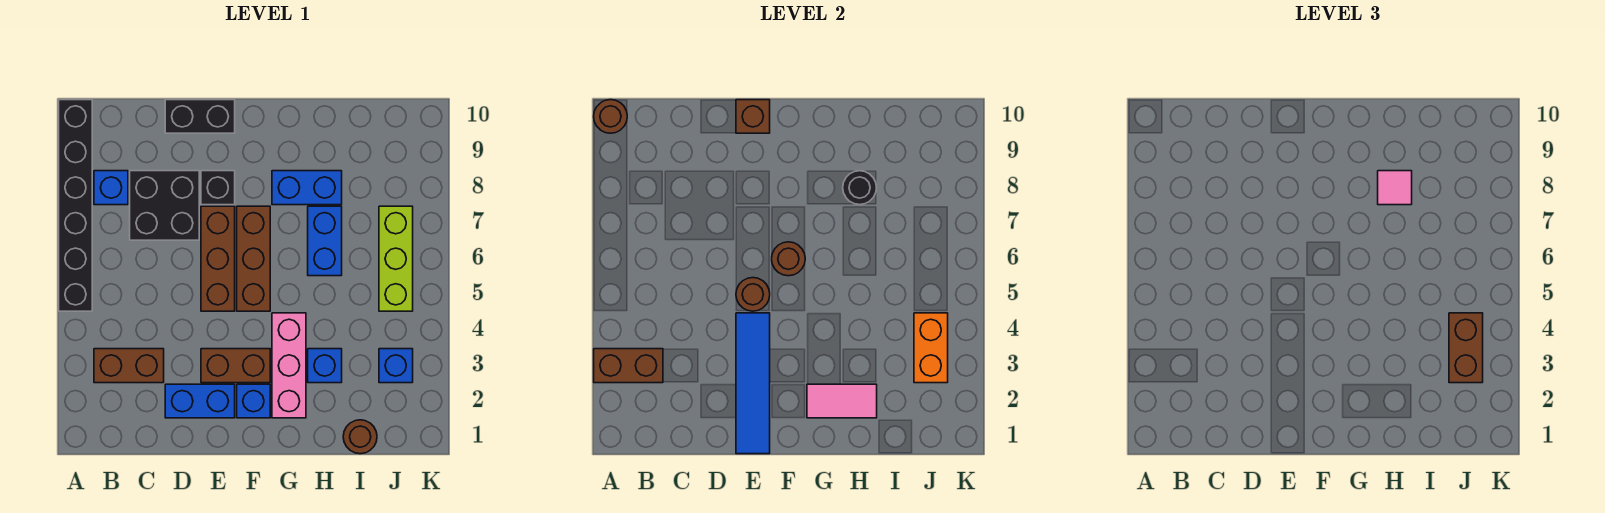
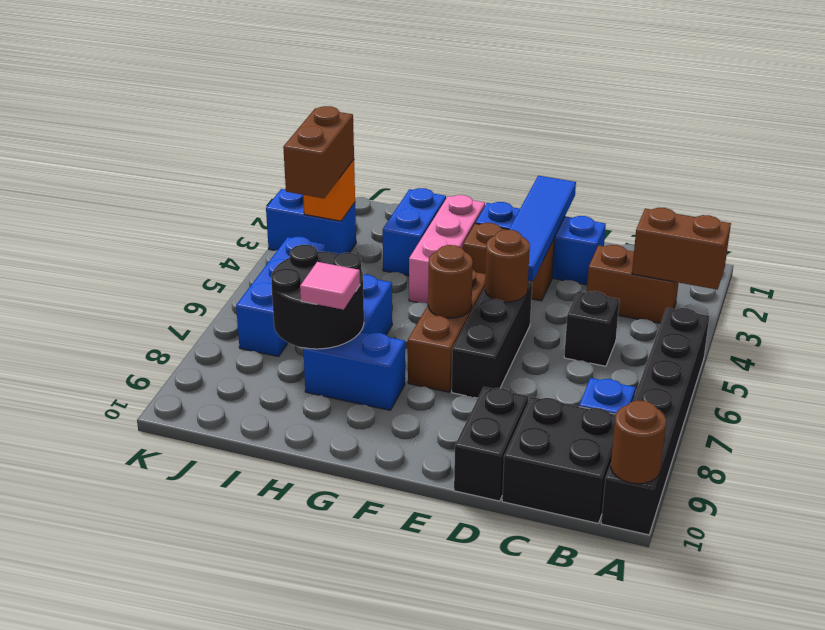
black 2x2 brick [130,171,199,240] -> black 2x2 brick moved to [502,397,616,523]
black 1x2 brick [165,100,235,133] -> black 1x2 brick turned to [454,387,528,501]
brown 1x3 brick [201,206,235,311] -> black 1x3 brick [452,282,532,398]
black 1x1 brick [201,171,235,205] -> black 1x1 brick moved to [564,291,620,366]
brown 1x1 brick [736,100,770,133] -> none
pink 1x2 tile [807,384,877,418] -> none
blue 1x1 brick [308,349,342,383] -> blue 1x2 brick [383,188,446,276]
black 1x1 round brick [843,171,877,205] -> black 2x2 round brick [271,245,364,349]
brown 1x1 round brick [343,420,377,454] -> none
blue 1x1 brick [379,349,413,383] -> blue 1x2 brick [266,189,356,254]
orange 1x2 brick [914,313,948,383] -> orange 1x1 brick [303,160,355,221]
lime 1x3 brick [379,206,413,311] -> blue 1x3 brick [236,237,326,357]

